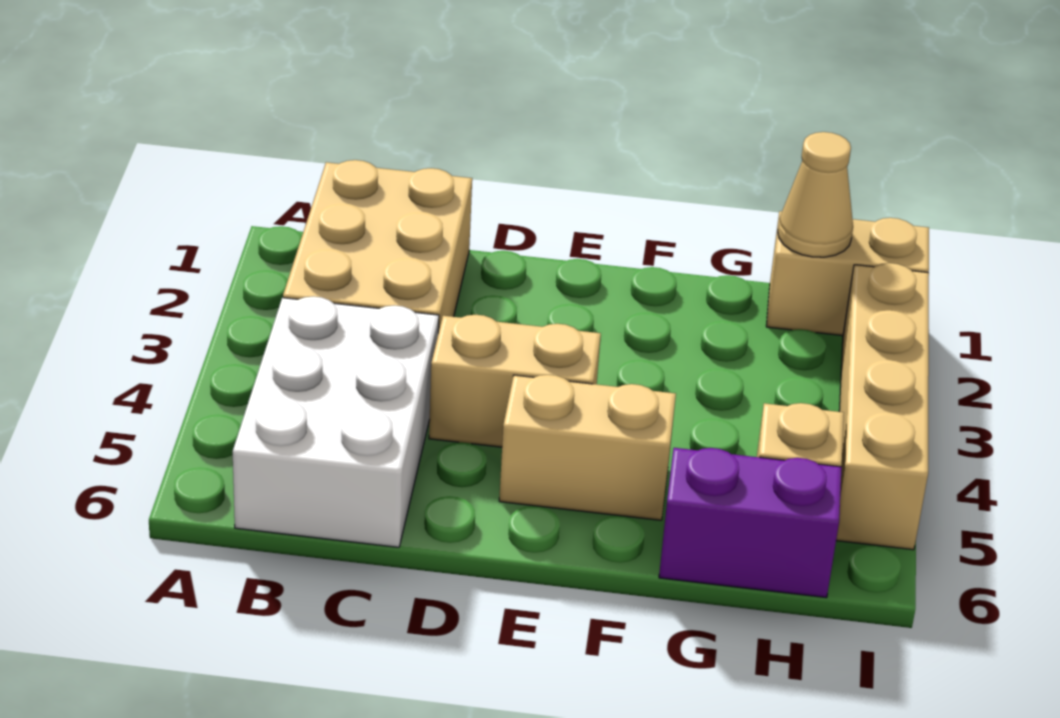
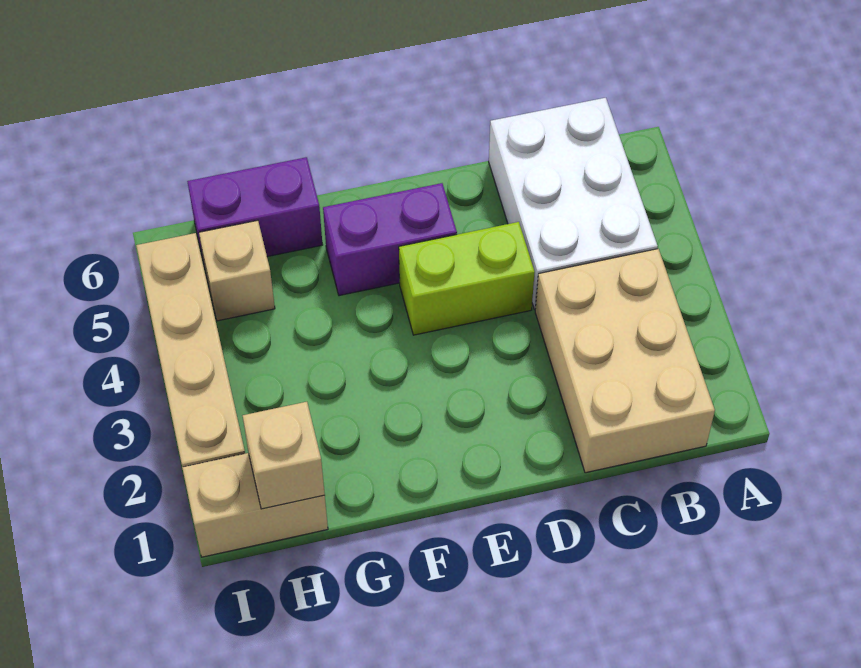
tan 1x2 brick [429,315,601,447] -> lime 1x2 brick [399,222,535,335]
tan 1x2 brick [499,375,676,520] -> purple 1x2 brick [323,183,457,296]
tan 1x1 cone [778,132,853,257] -> tan 1x1 brick [243,402,325,509]

